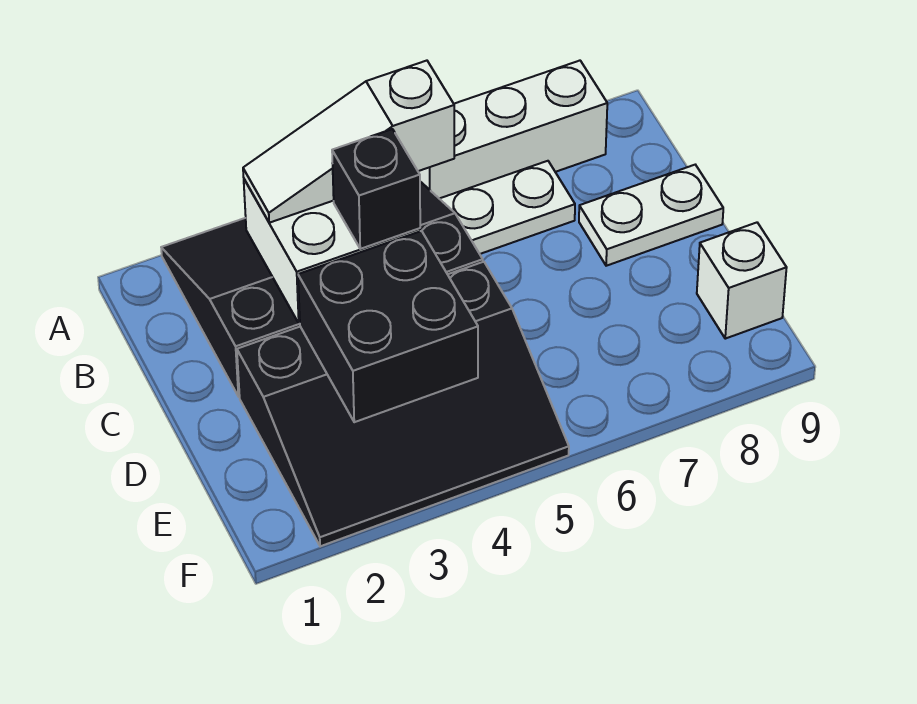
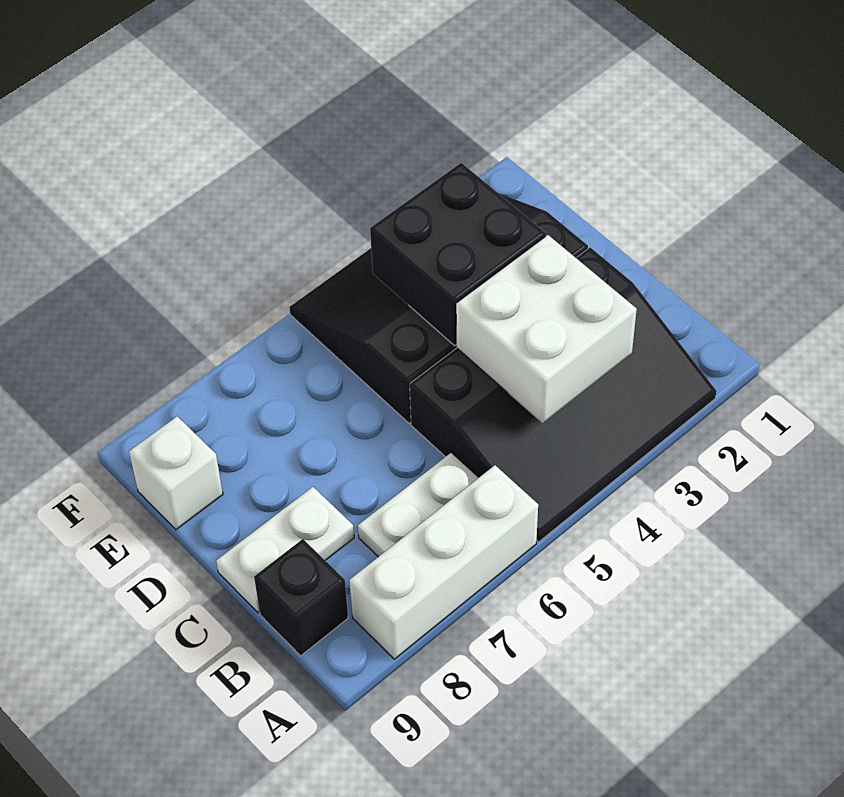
white 1x3 slope [243,61,454,223] -> none
black 1x1 brick [332,129,420,249] -> black 1x1 brick moved to [254,539,348,656]

